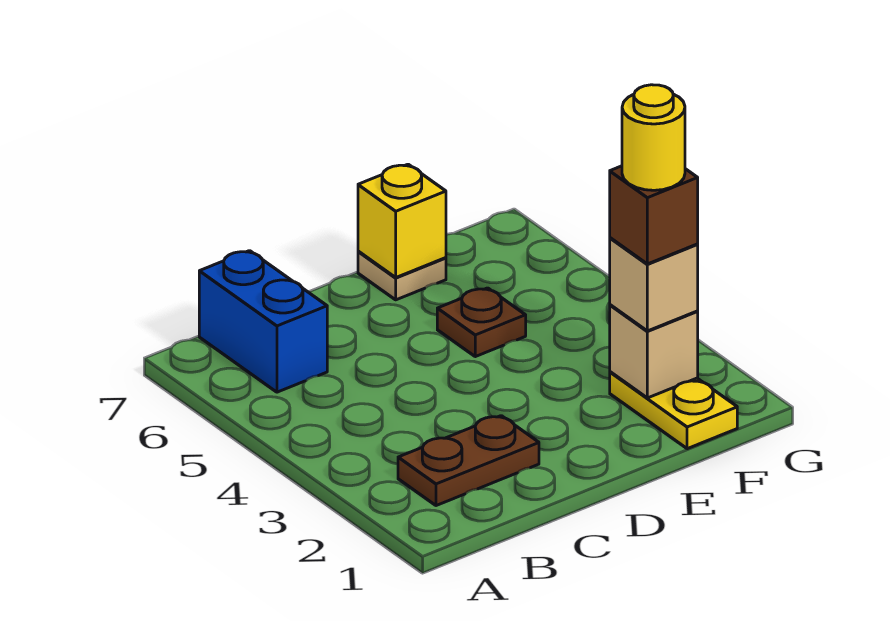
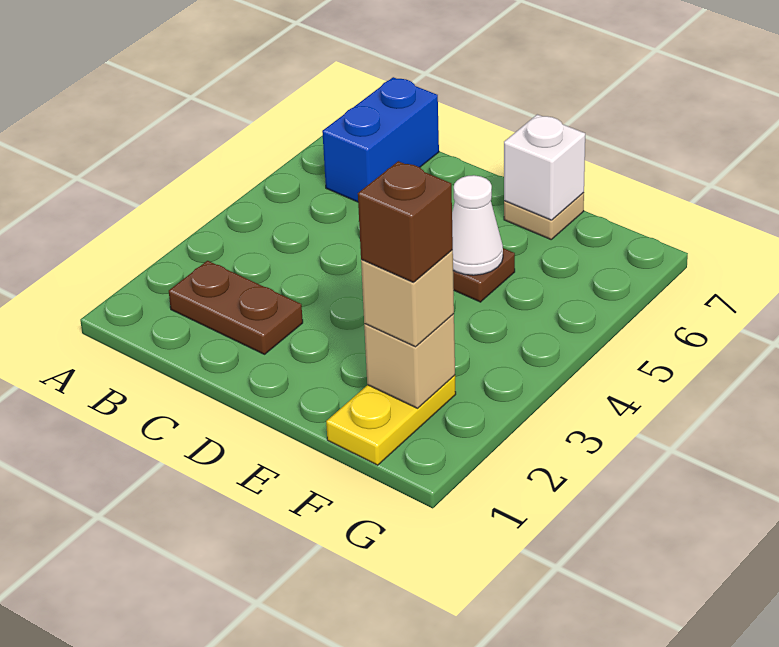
none -> white 1x1 cone [452,175,503,275]
yellow 1x1 brick [358,164,446,277] -> white 1x1 brick [504,114,585,220]
yellow 1x1 round brick [622,85,685,190] -> none

